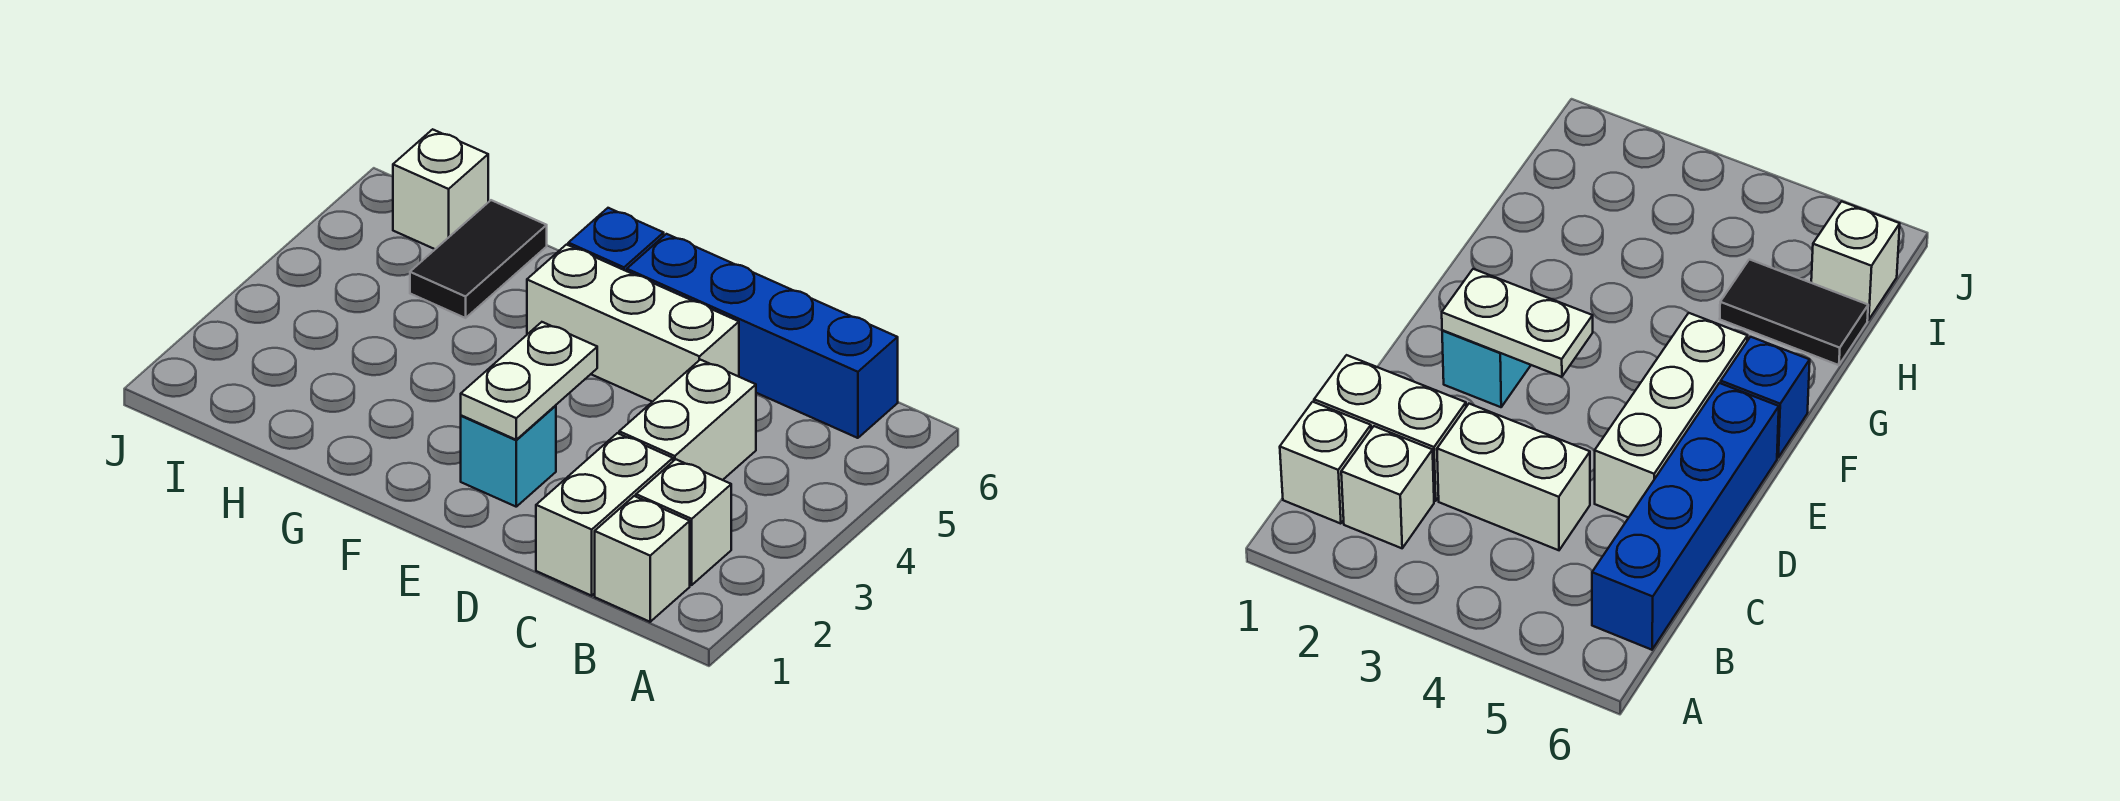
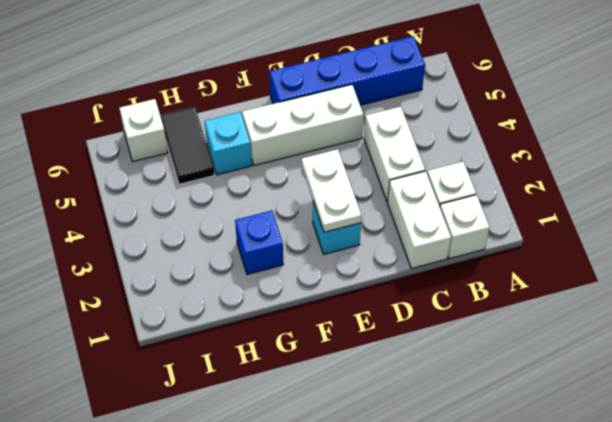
blue 1x1 brick [568,208,664,271] -> blue 1x1 brick moved to [235,211,283,274]
none -> cyan 1x1 brick [205,112,252,175]

